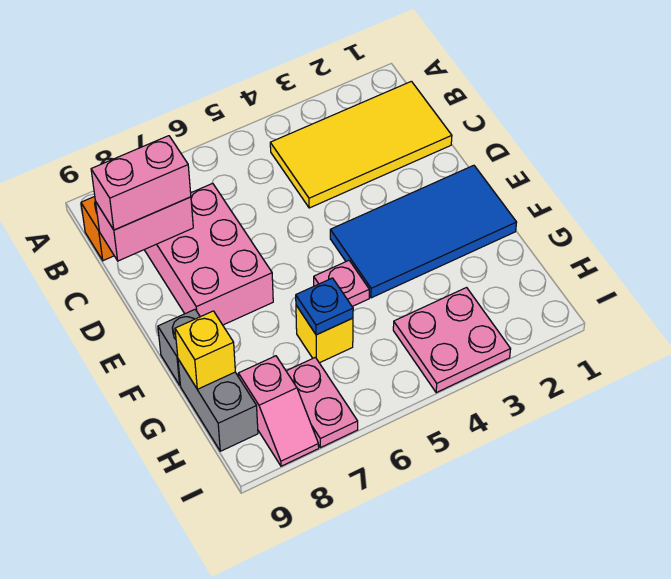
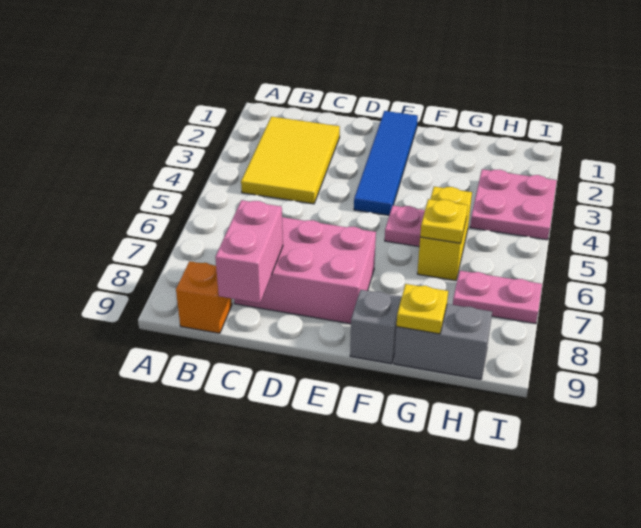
yellow 2x4 tile [270,81,452,208] -> yellow 2x3 tile [241,117,340,204]
pink 1x2 brick [91,136,191,230] -> none
blue 2x4 tile [330,165,517,298] -> blue 1x4 tile [354,111,418,215]
yellow 1x1 brick [296,305,353,363] -> yellow 1x2 brick [417,187,472,281]
blue 1x1 plate [296,278,353,335] -> yellow 1x1 plate [420,199,468,243]
yellow 1x1 brick [175,311,235,389] -> yellow 1x1 plate [397,284,448,334]
pink 1x2 slope [238,356,319,466] -> none

